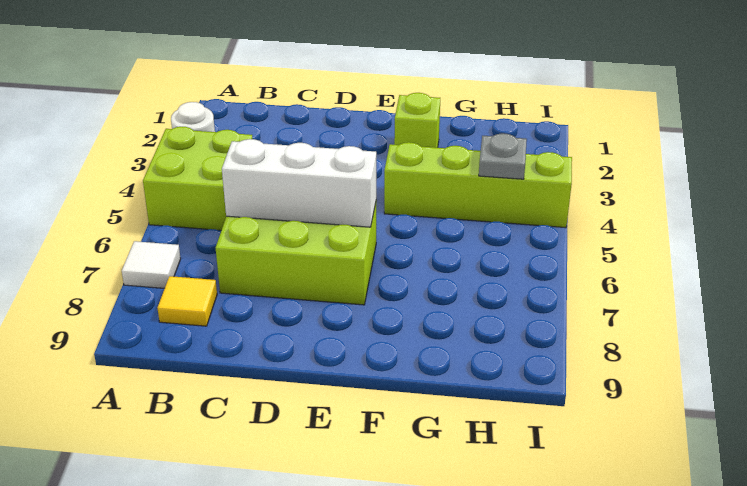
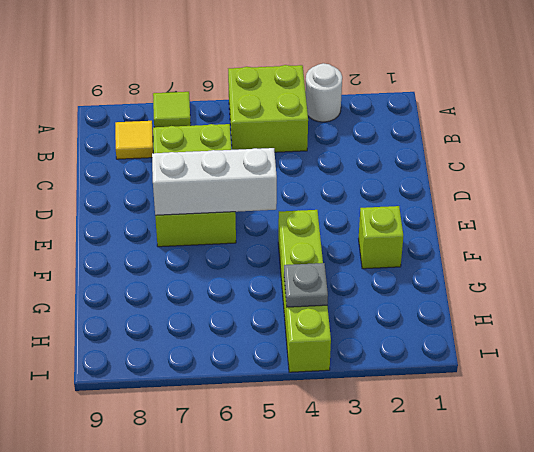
white 1x1 tile [122,241,181,288] -> lime 1x1 tile [153,92,191,127]
white 1x3 brick [222,139,376,227] -> white 1x3 brick turned to [152,148,277,215]

